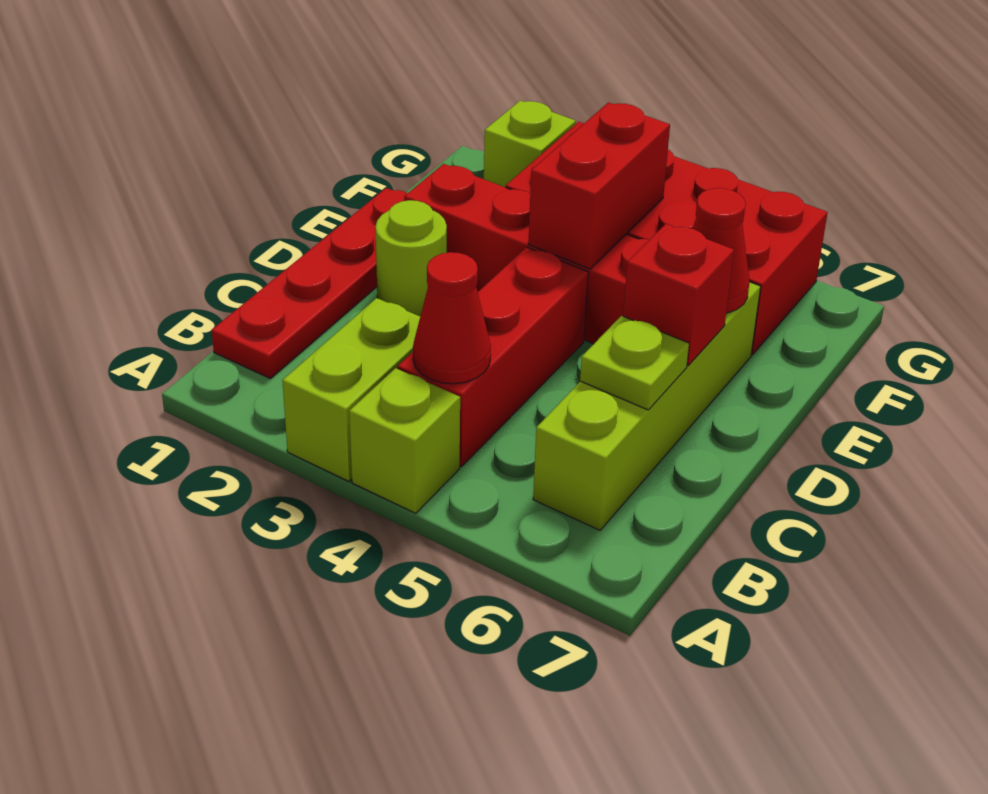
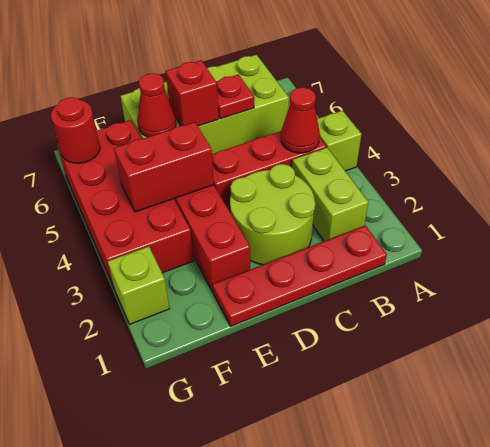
lime 1x2 brick [282,298,420,481] -> lime 1x2 brick turned to [292,148,368,241]
lime 1x4 brick [533,282,761,530] -> lime 2x4 brick [120,55,289,154]
lime 1x1 plate [580,316,689,410] -> red 1x1 plate [216,74,254,119]
lime 1x1 round brick [375,200,447,316] -> lime 2x2 round brick [230,164,316,265]
none -> red 1x1 round brick [51,97,100,163]

